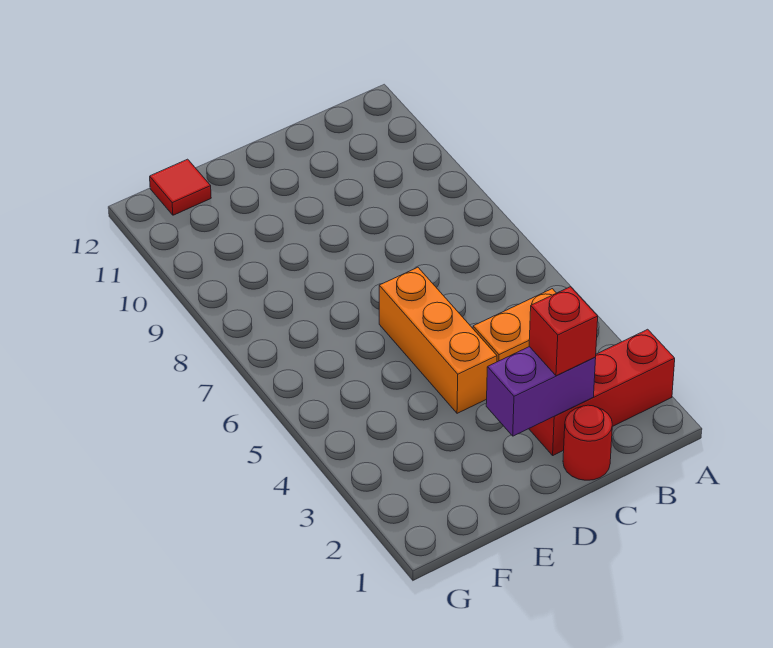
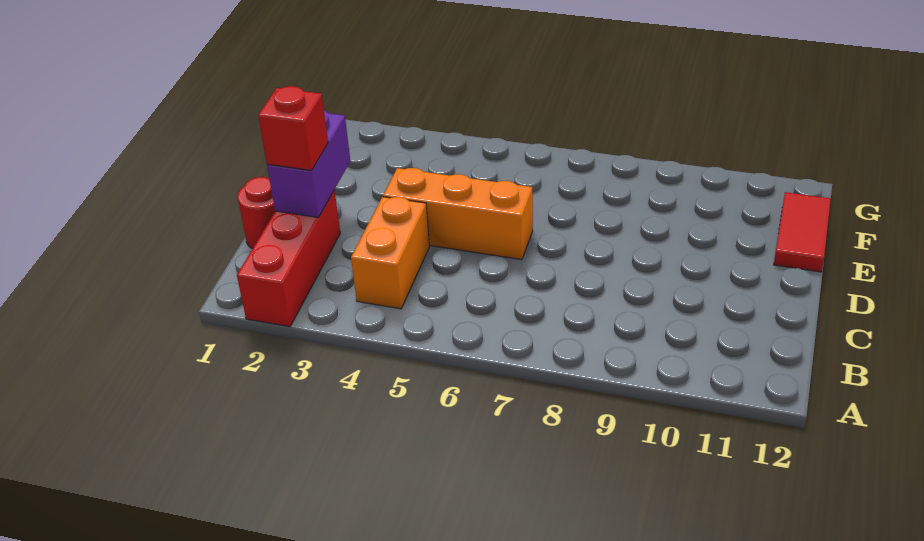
red 1x1 tile [150,159,211,215] -> red 1x2 tile [774,192,831,272]

